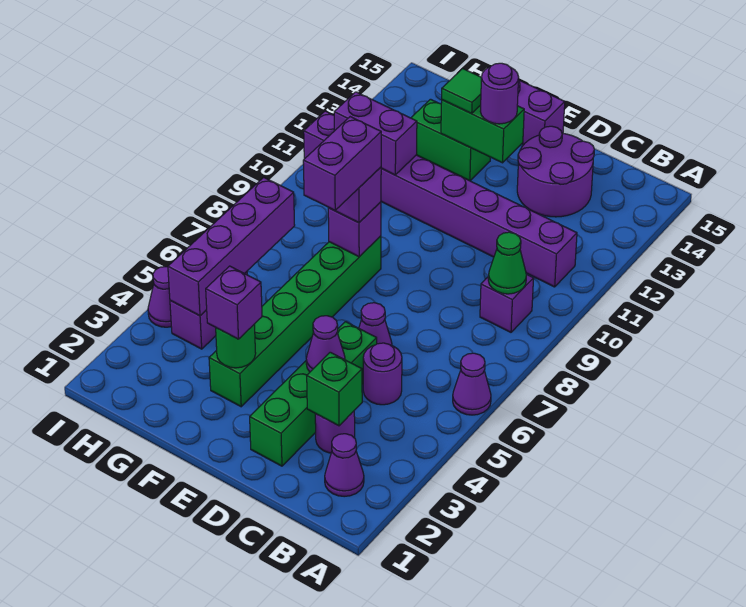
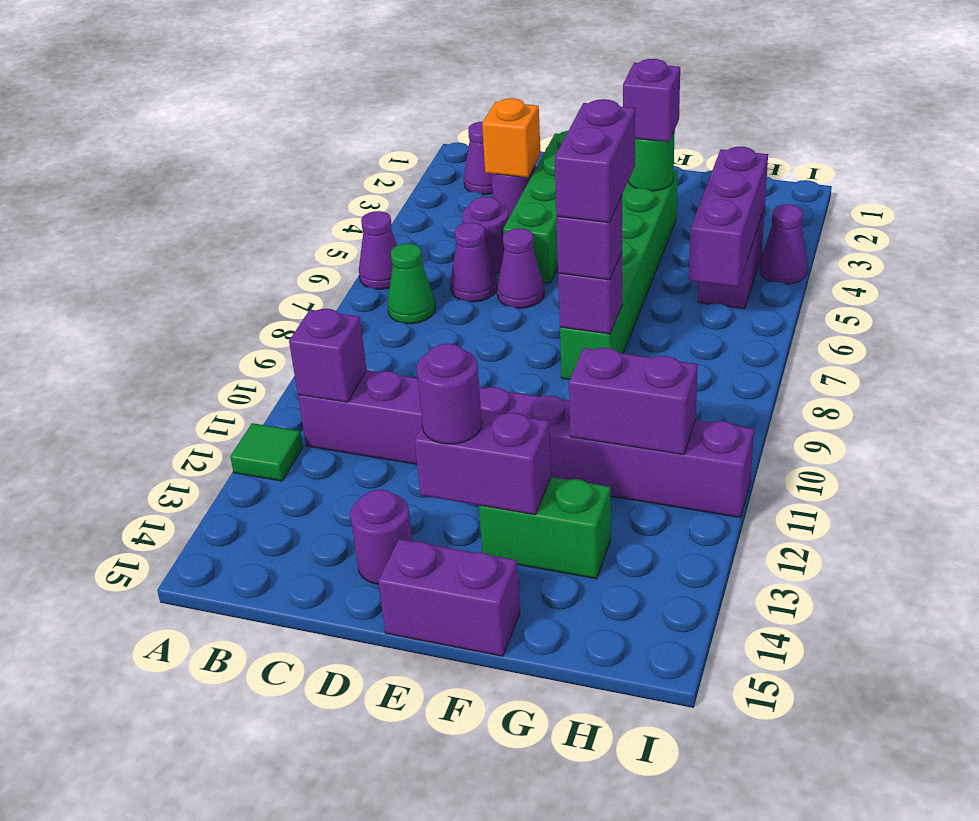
purple 1x1 brick [480,274,534,332] -> purple 1x1 brick moved to [289,309,367,402]
green 1x1 cone [488,232,526,294] -> green 1x1 cone moved to [388,243,435,324]
green 1x1 brick [307,352,362,426] -> orange 1x1 brick [482,98,541,178]
purple 2x2 round brick [517,126,594,217] -> purple 1x1 round brick [350,490,412,584]
purple 1x1 cone [306,316,345,372] -> purple 1x1 cone moved to [450,223,497,302]
green 1x2 brick [441,100,524,163] -> purple 1x2 brick [415,410,551,515]
green 1x1 tile [442,69,482,114] -> green 1x1 tile moved to [230,423,303,481]
purple 1x4 brick [168,177,295,316] -> purple 1x3 brick [689,147,768,287]

